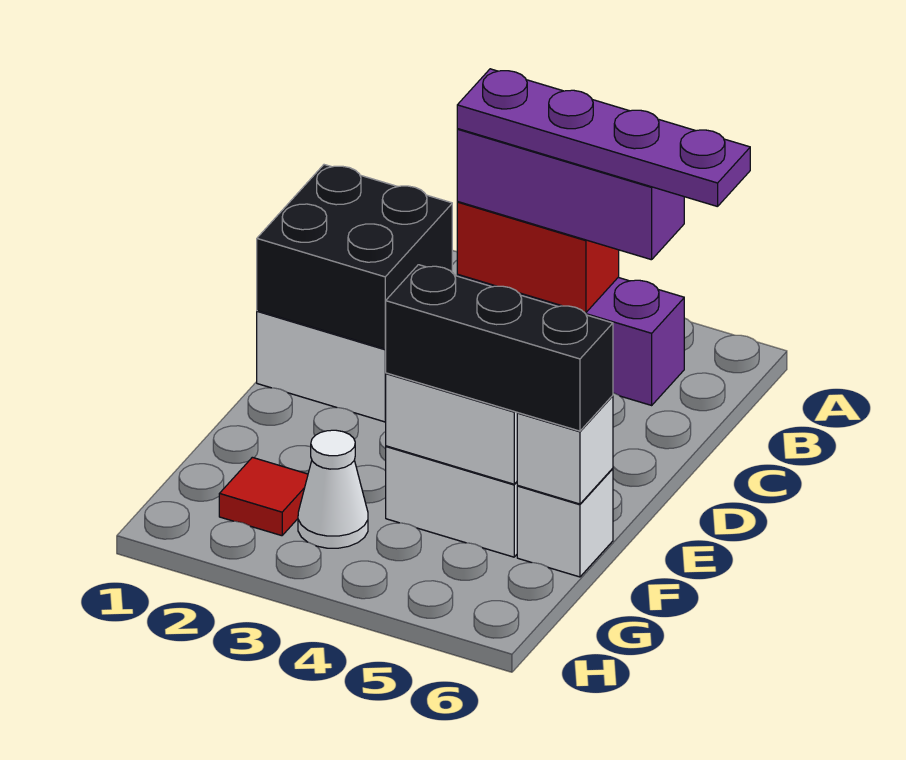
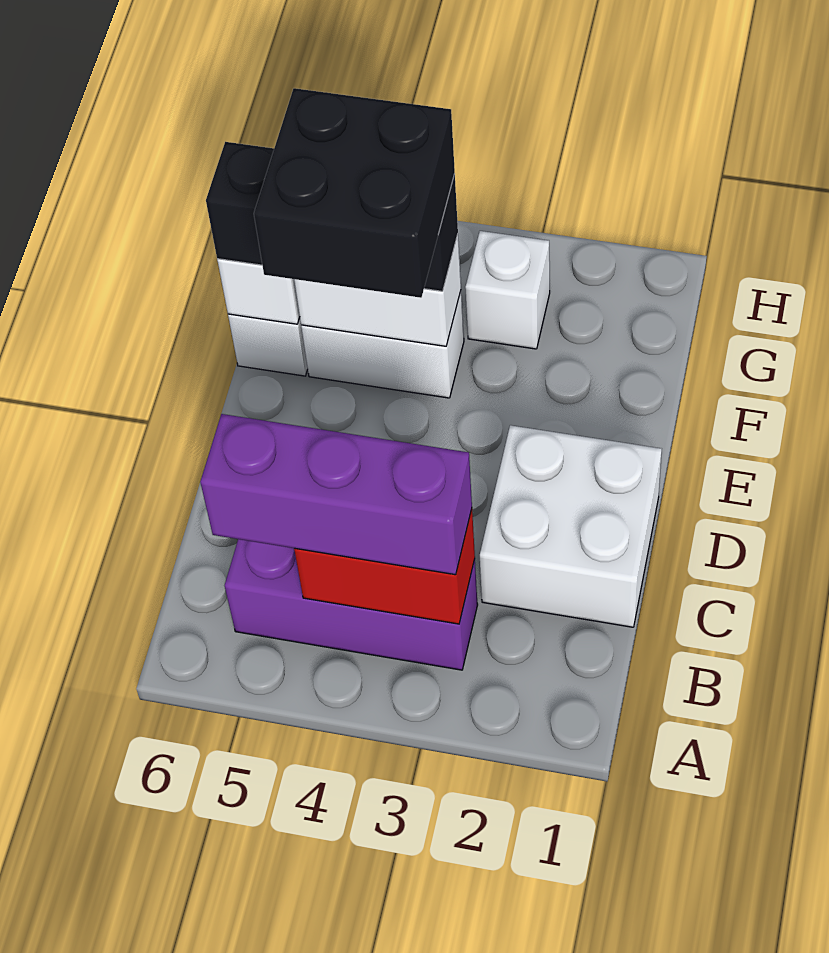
purple 1x4 plate [457,69,750,207] -> none
black 2x2 brick [257,165,452,349] -> black 2x2 brick moved to [254,88,455,298]
red 1x1 tile [219,457,308,536] -> none
white 1x1 cone [298,430,368,548] -> white 1x1 brick [465,231,550,349]

